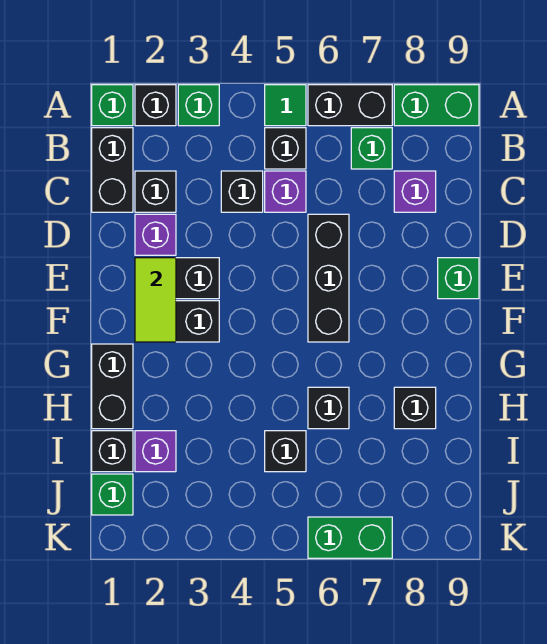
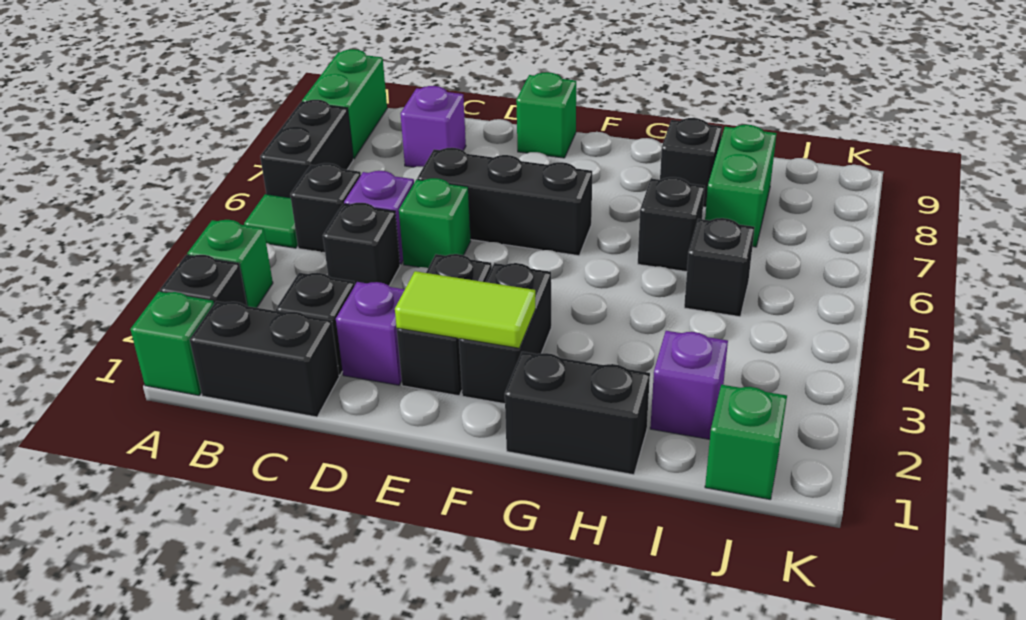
green 1x1 brick [351,128,392,169] -> green 1x1 brick moved to [399,178,471,268]
black 1x1 brick [92,431,133,472] -> none
green 1x2 brick [308,517,392,558] -> green 1x2 brick moved to [705,125,777,247]

